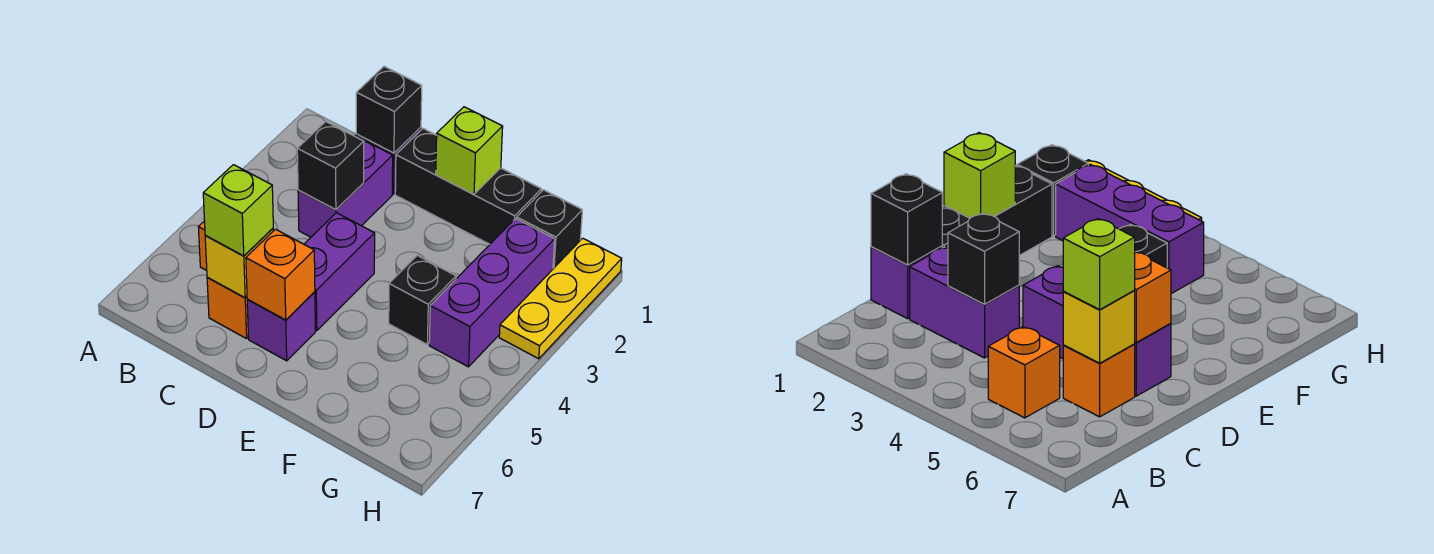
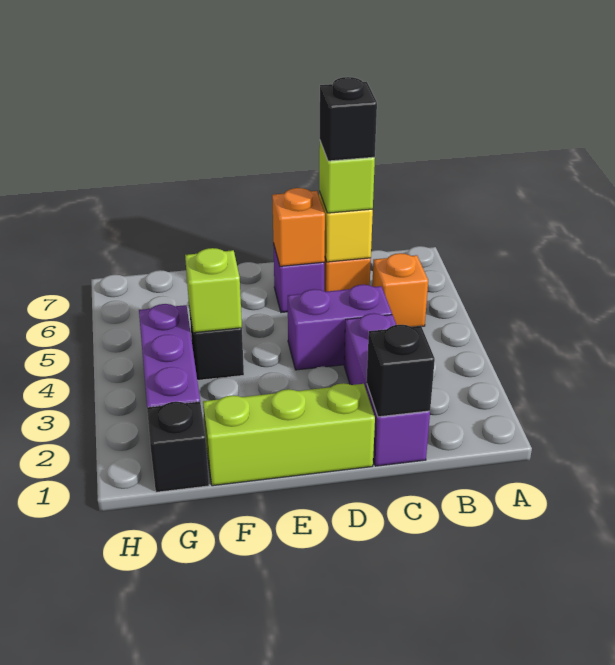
black 1x1 brick [297,122,364,210] -> black 1x1 brick moved to [320,77,377,161]
black 1x3 brick [395,129,541,244] -> lime 1x3 brick [203,383,375,486]
purple 1x2 brick [304,213,375,331] -> purple 1x2 brick turned to [288,285,392,370]
lime 1x1 brick [436,107,503,194] -> lime 1x1 brick moved to [185,248,242,333]
yellow 1x3 plate [499,238,622,359] -> none

